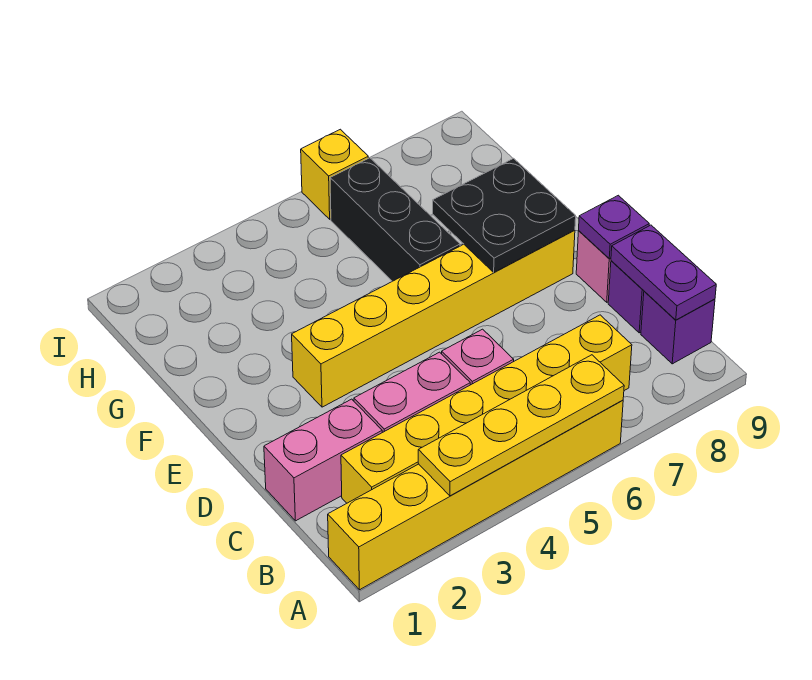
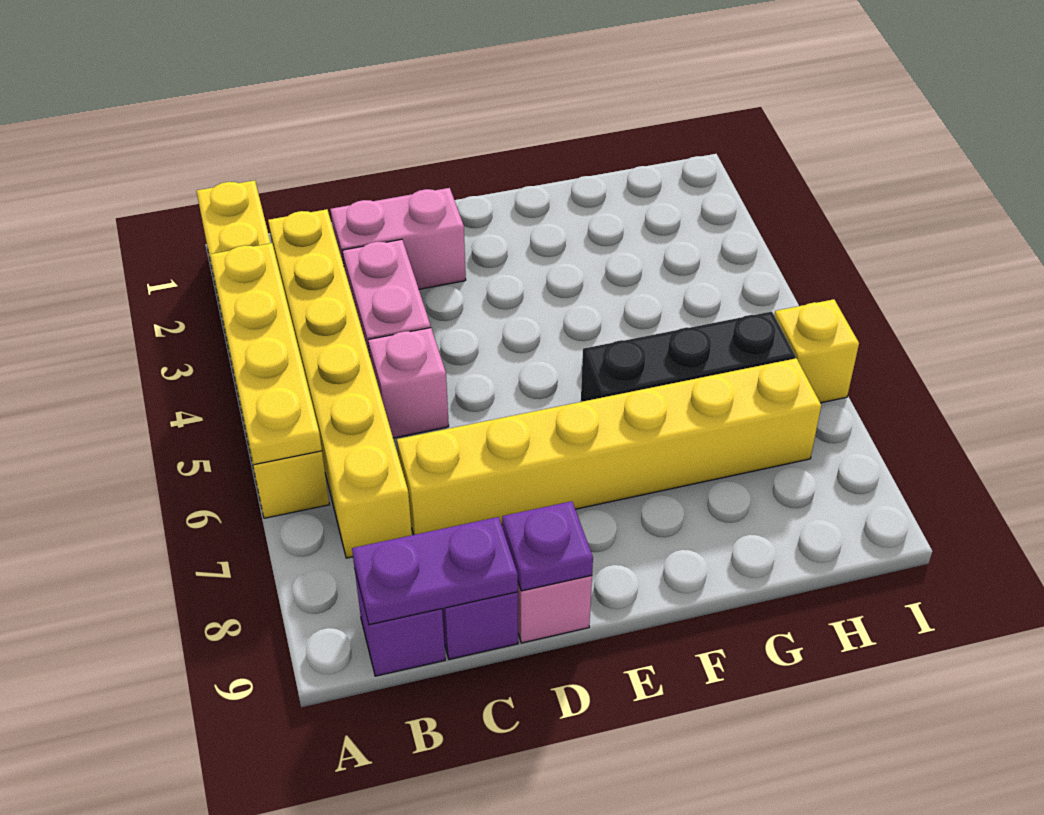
pink 1x2 brick [264,399,382,521] -> pink 1x2 brick turned to [331,188,466,289]
yellow 1x6 brick [292,230,575,407] -> yellow 1x6 brick turned to [397,358,821,535]
black 2x2 plate [433,158,576,272] -> none

